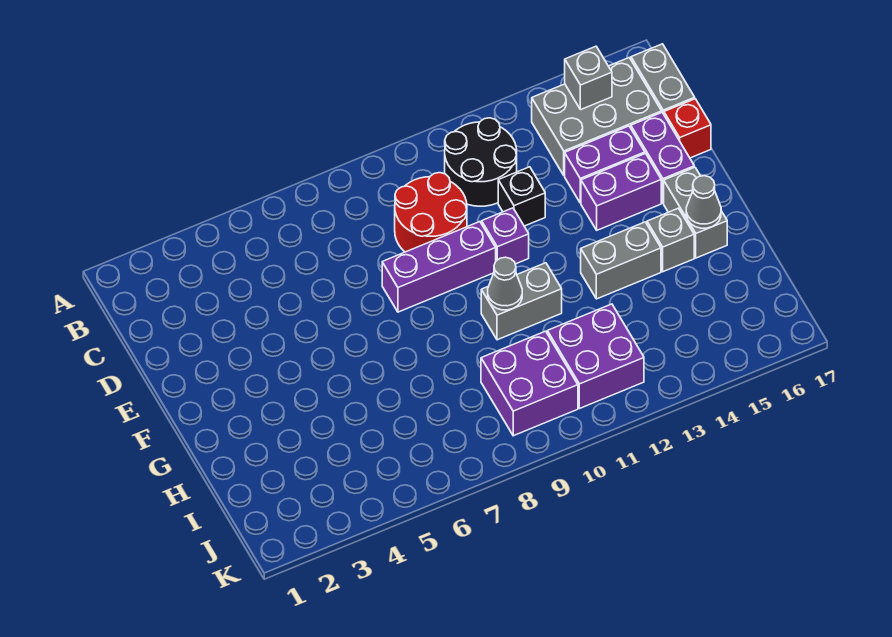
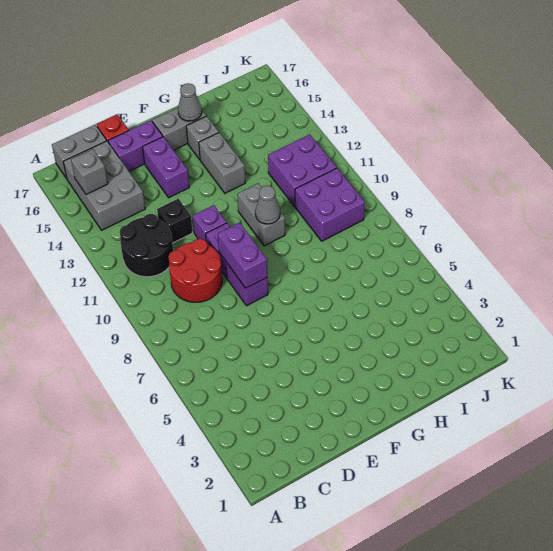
purple 1x2 brick [565,126,645,203] -> purple 1x2 brick moved to [218,223,267,288]

